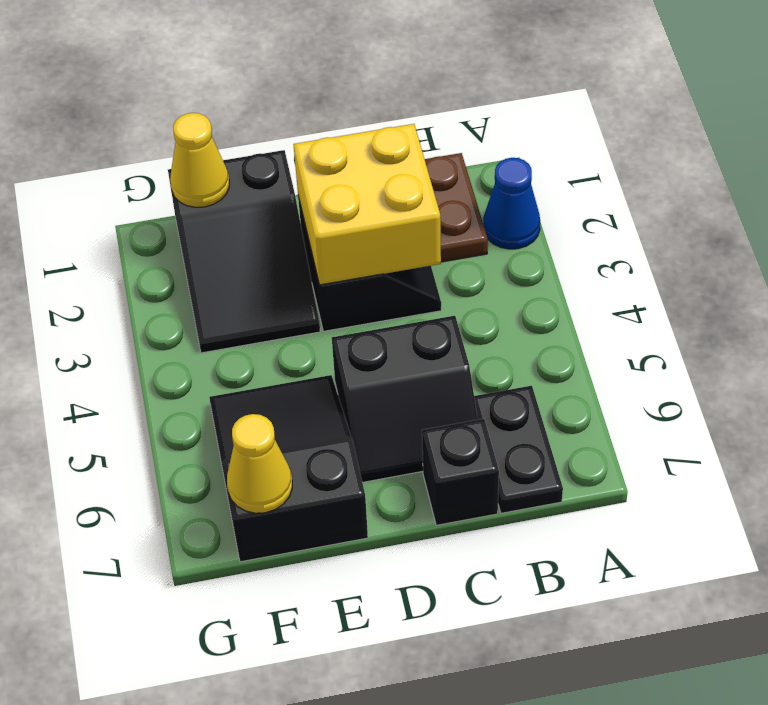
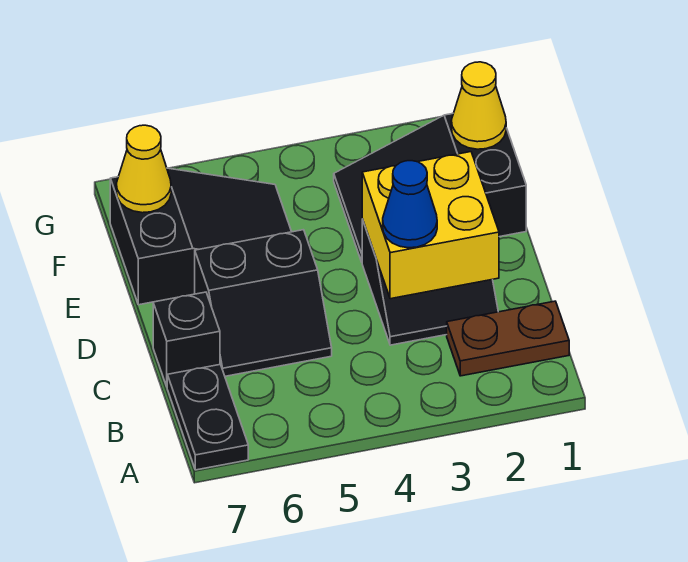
blue 1x1 cone [483,158,540,249] -> blue 1x1 cone moved to [383,161,437,248]
black 1x2 plate [474,386,563,513] -> black 1x2 plate turned to [167,365,248,470]
black 2x2 slope [332,316,478,482] -> black 2x2 slope turned to [195,230,332,376]

